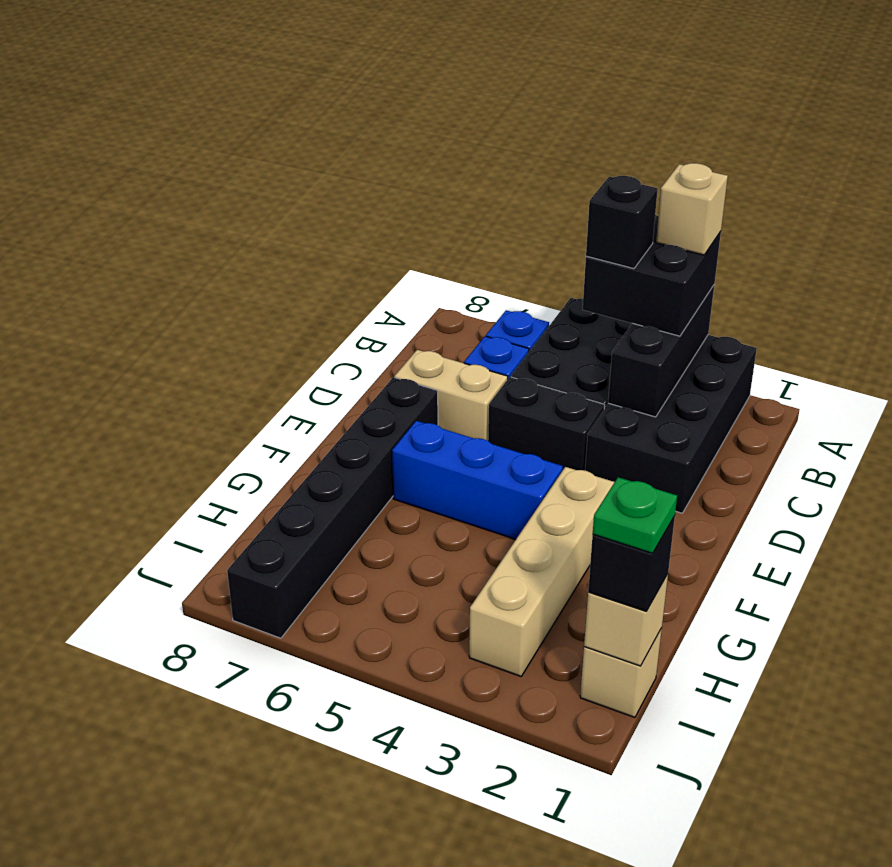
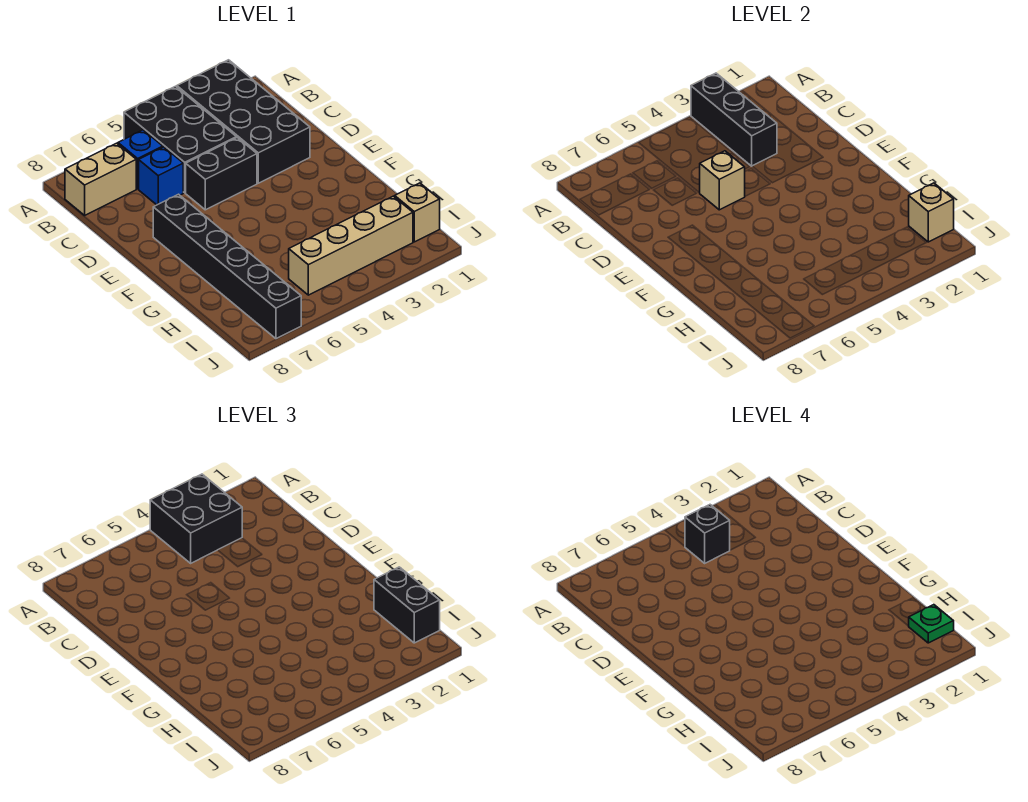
tan 1x1 brick [656,163,728,255] -> tan 1x1 brick moved to [700,151,745,210]
tan 1x2 brick [394,350,508,441] -> tan 1x2 brick moved to [65,143,136,215]
tan 1x4 brick [469,467,615,676] -> tan 1x4 brick turned to [289,196,413,295]
blue 1x3 brick [392,421,563,539] -> none
black 1x1 brick [588,516,675,611] -> black 1x2 brick [374,567,440,643]

